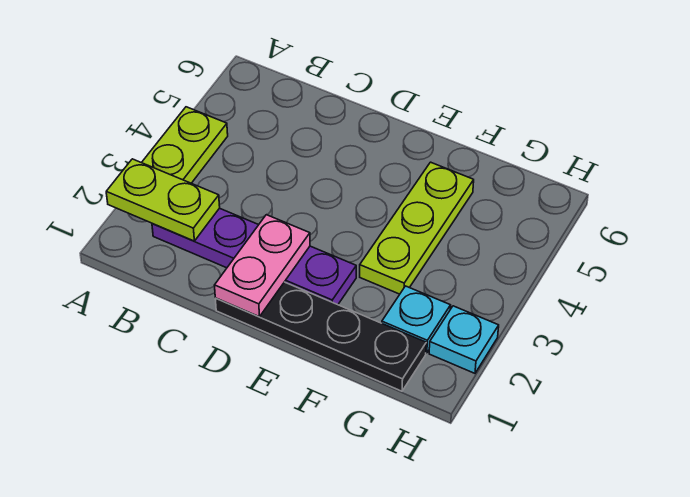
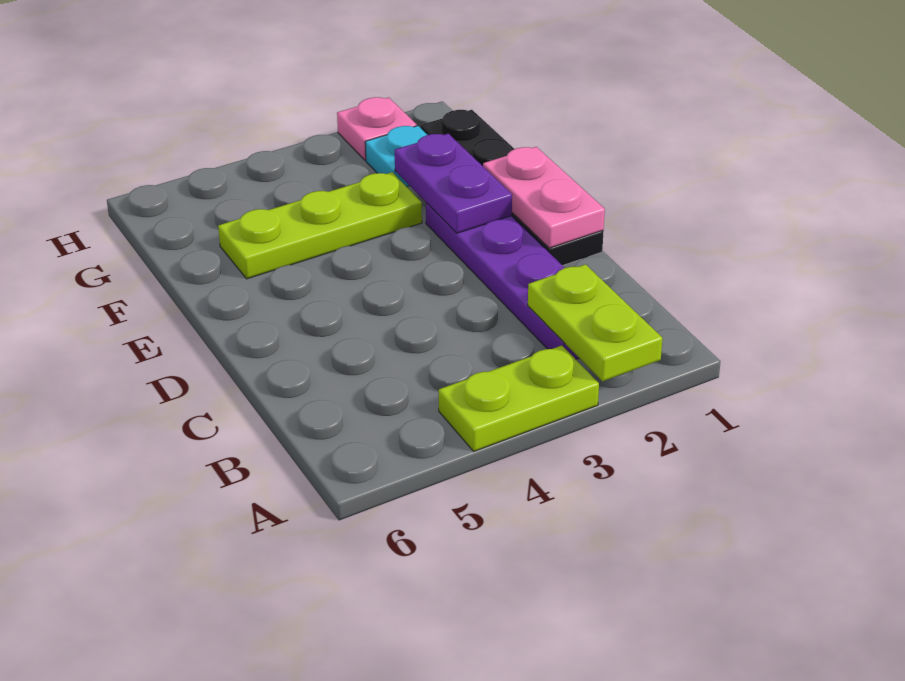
pink 1x2 plate [215,215,310,317] -> pink 1x2 plate turned to [483,147,605,248]
none -> purple 1x2 plate [395,134,512,233]
cyan 1x1 plate [429,306,499,373] -> pink 1x1 plate [337,97,417,160]

